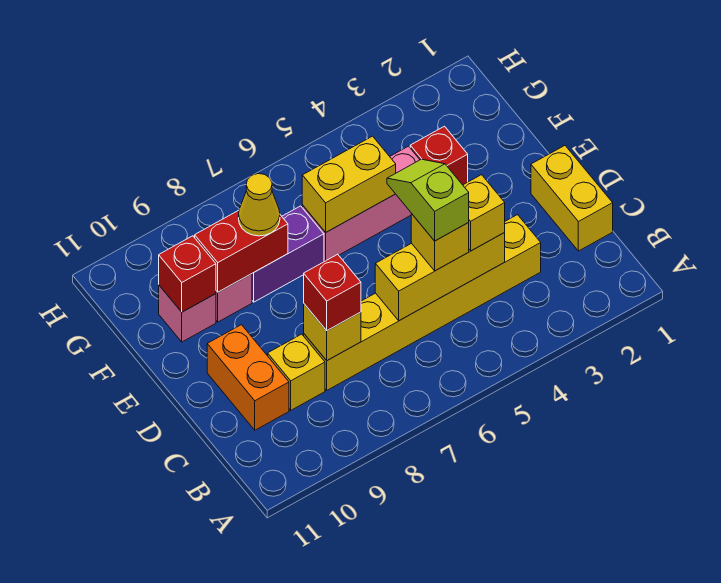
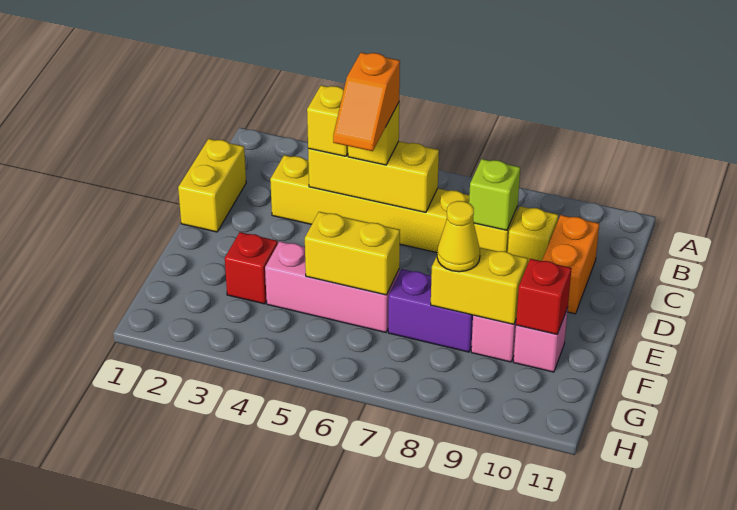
lime 1x2 slope [387,159,469,241] -> orange 1x2 slope [333,53,400,151]
yellow 1x1 brick [304,304,361,361] -> lime 1x1 brick [469,159,520,230]
red 1x1 brick [304,254,361,331] -> none
red 1x2 brick [195,210,288,292] -> yellow 1x2 brick [431,247,528,325]

